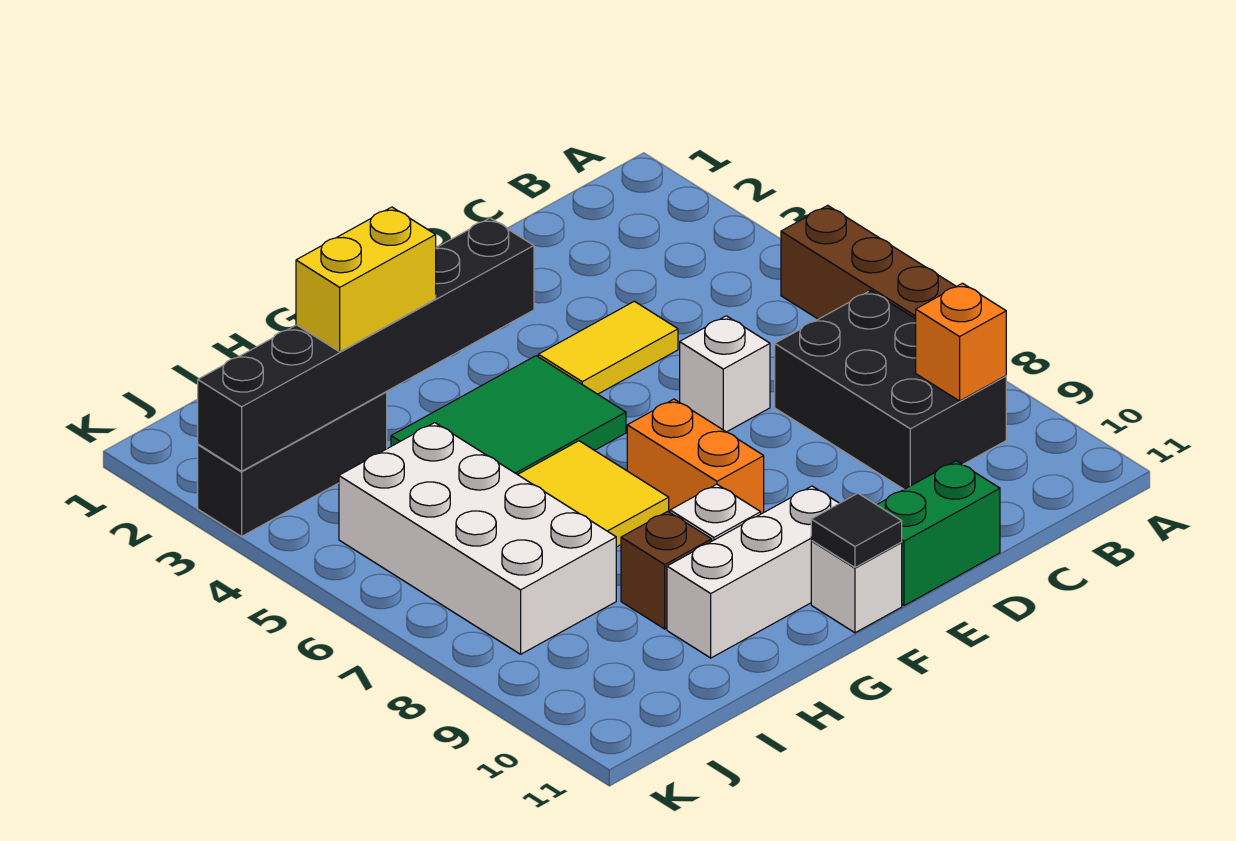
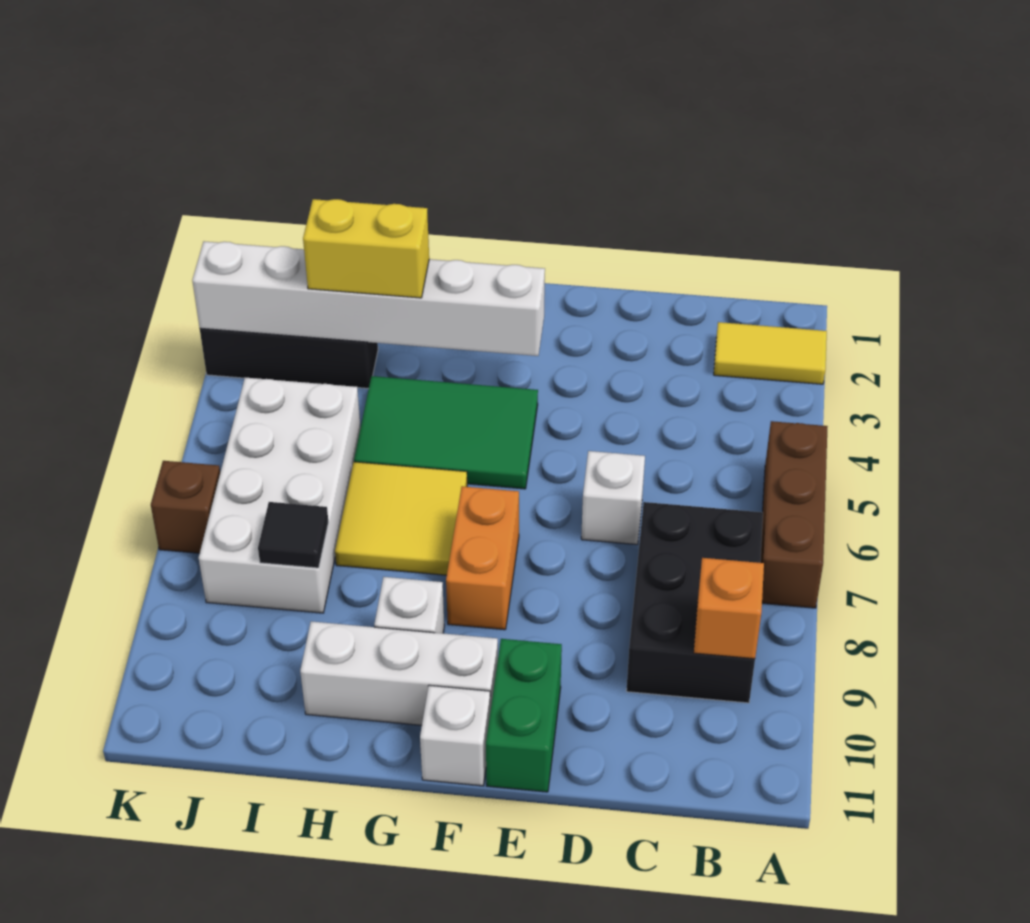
yellow 1x2 tile [538,301,678,394] -> yellow 1x2 tile moved to [714,322,827,384]
green 1x2 brick [877,461,1000,606] -> green 1x2 brick turned to [486,639,562,792]
black 1x6 brick [198,218,534,471] -> white 1x6 brick [192,241,545,356]
black 1x1 tile [811,494,902,567] -> black 1x1 tile moved to [258,502,328,568]
brown 1x1 brick [621,511,712,629] -> brown 1x1 brick moved to [151,461,220,553]

